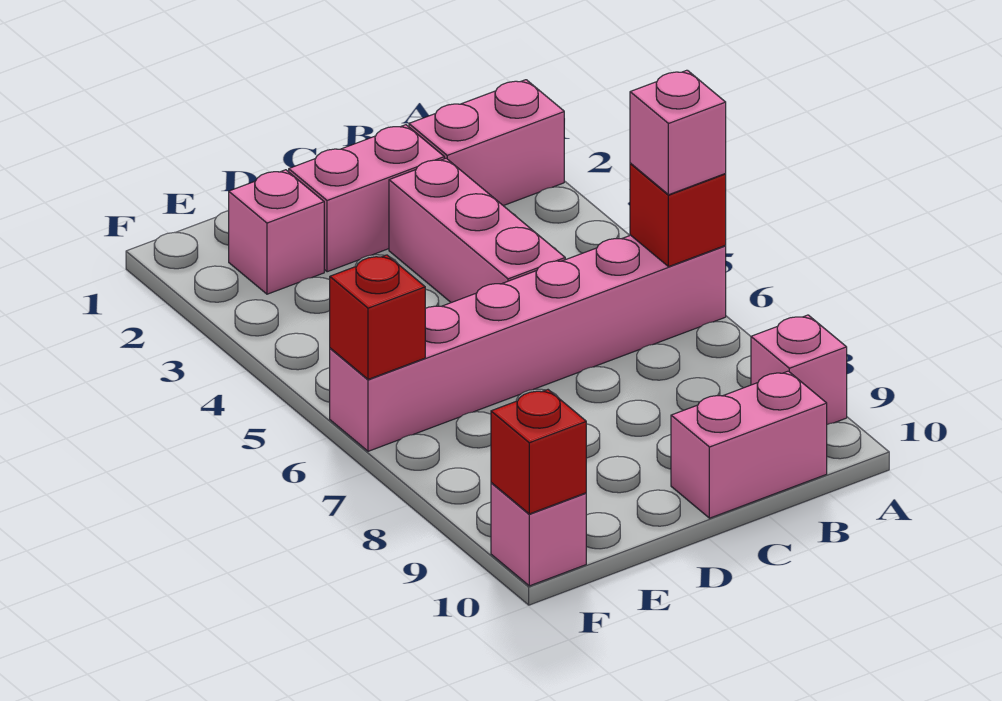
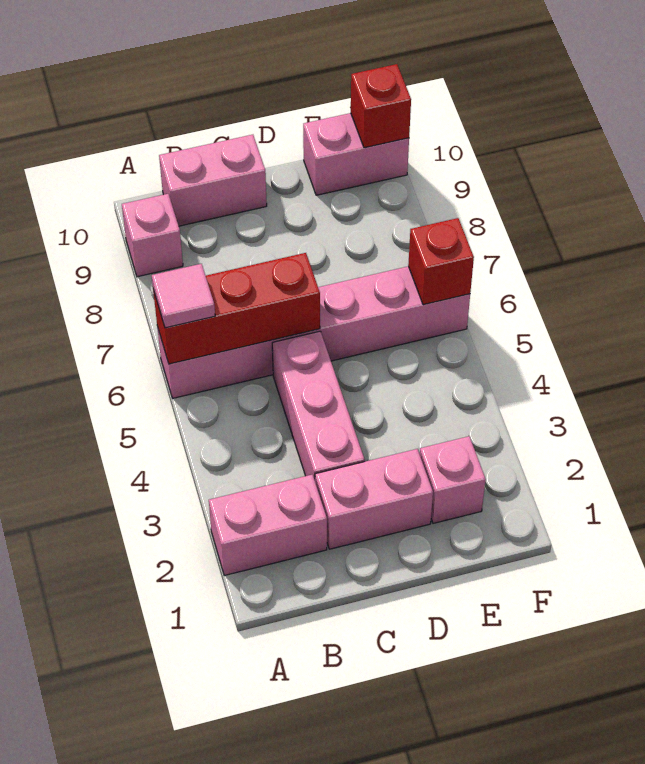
red 1x1 brick [630,163,726,267] -> red 1x3 brick [153,253,320,364]
pink 1x1 brick [630,70,726,195] -> pink 1x1 tile [152,264,215,328]
pink 1x1 brick [491,483,586,586] -> pink 1x2 brick [303,113,409,195]

